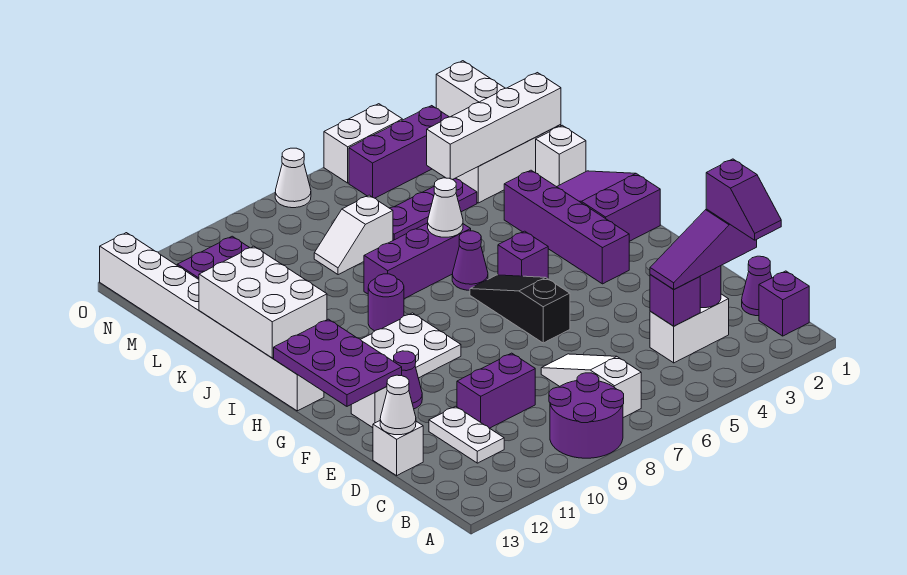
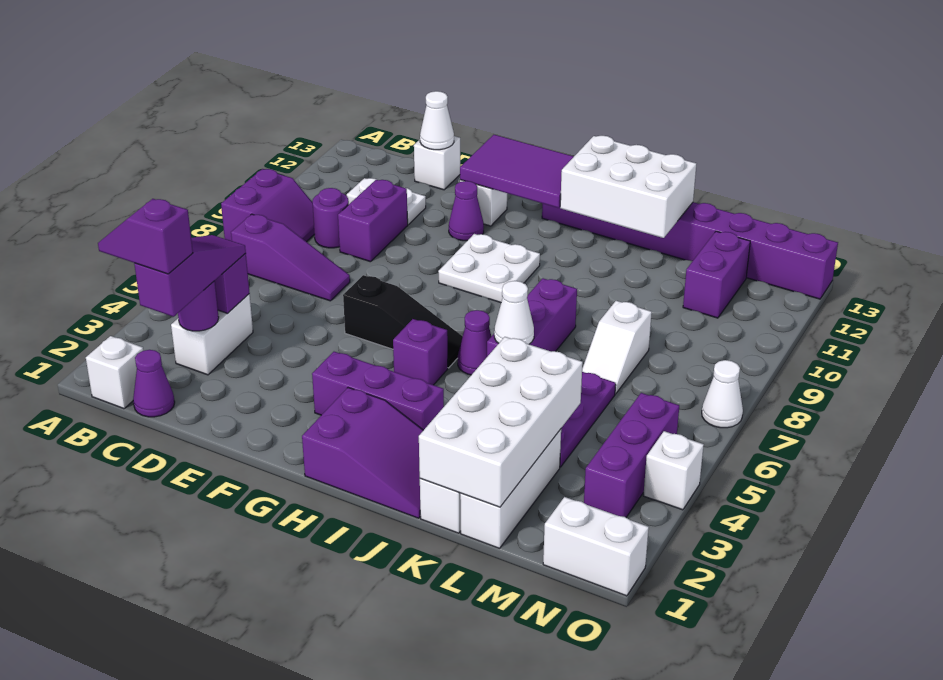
purple 2x2 round brick [549,373,624,458] -> purple 2x2 slope [221,169,314,242]
purple 1x1 brick [759,271,809,336] -> white 1x1 brick [86,336,143,409]
white 1x3 slope [541,354,641,418] -> purple 1x3 slope [231,214,350,301]
purple 2x3 plate [274,319,402,406] -> purple 2x3 tile [460,135,574,208]
purple 1x4 brick [504,170,629,284] -> purple 1x3 brick [312,352,444,430]
white 1x8 brick [100,233,324,411] -> purple 1x8 brick [542,202,838,299]
purple 1x1 round brick [368,274,404,331] -> purple 1x1 round brick moved to [313,188,349,248]
white 1x4 brick [427,73,561,180] -> white 2x4 brick [419,337,583,507]
white 1x2 slope [314,195,393,275] -> white 1x2 slope turned to [582,301,652,394]
white 1x2 brick [324,104,402,183] -> white 1x1 brick [643,431,704,510]

